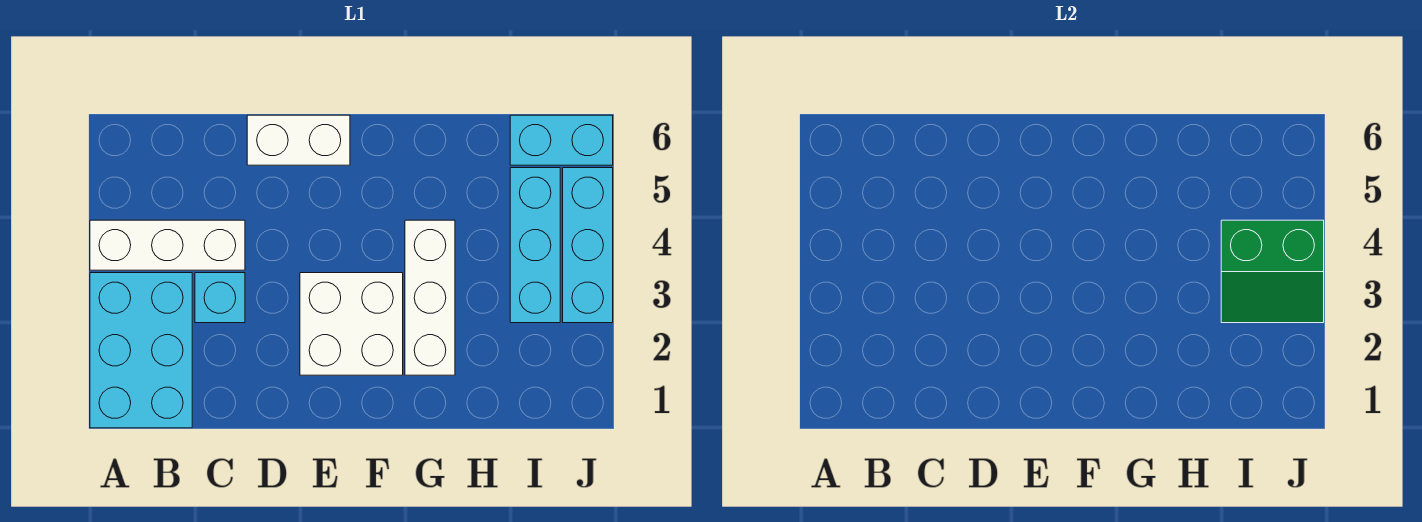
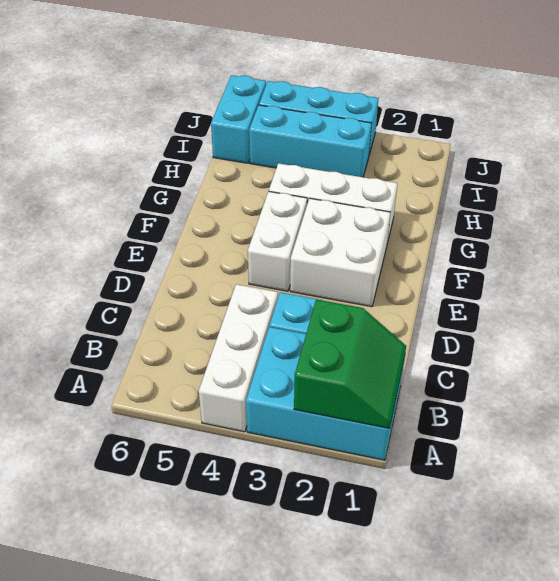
white 1x2 brick [247,115,350,165] -> white 1x2 brick moved to [248,191,307,291]
green 2x2 slope [1221,220,1324,323] -> green 2x2 slope moved to [294,299,406,428]

